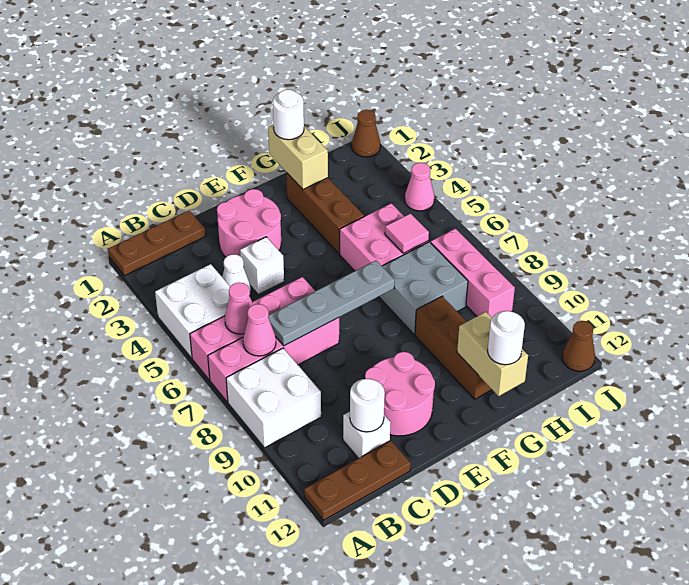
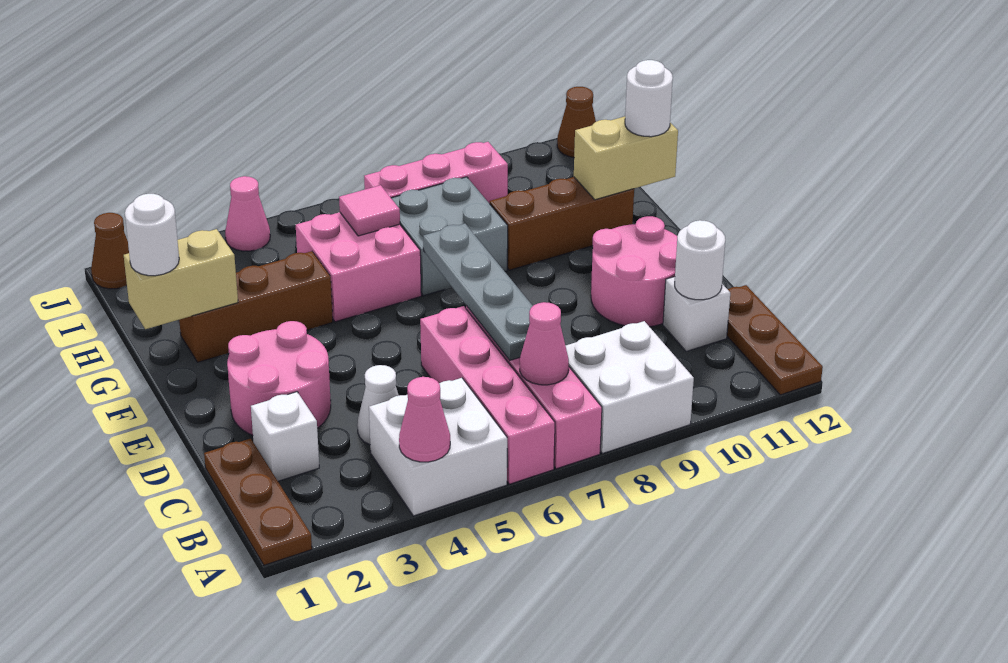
pink 1x1 cone [225,283,253,334] -> pink 1x1 cone moved to [399,377,450,462]
white 1x1 brick [240,237,284,294] -> white 1x1 brick moved to [251,392,319,481]

